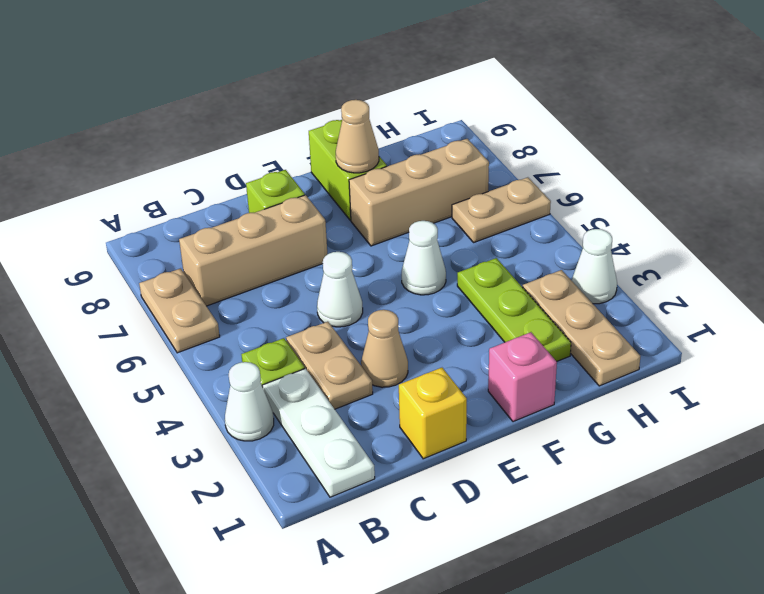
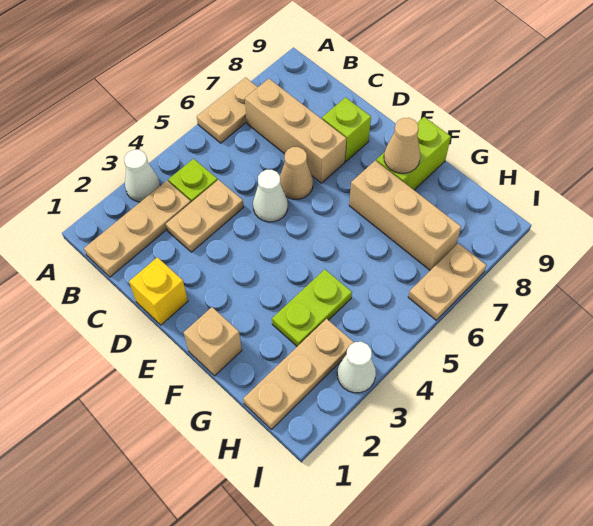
white 1x3 plate [262,369,375,497] -> tan 1x3 plate [84,181,191,277]
tan 1x1 cone [361,310,408,387] -> tan 1x1 cone moved to [280,147,313,199]
pink 1x1 brick [488,332,557,422] -> tan 1x1 brick [184,307,242,376]
white 1x1 cone [402,221,446,295] -> none
lime 1x3 plate [457,258,571,361] -> lime 1x2 plate [272,269,352,346]
tan 1x2 plate [452,177,551,242] -> tan 1x2 plate turned to [408,243,486,320]

